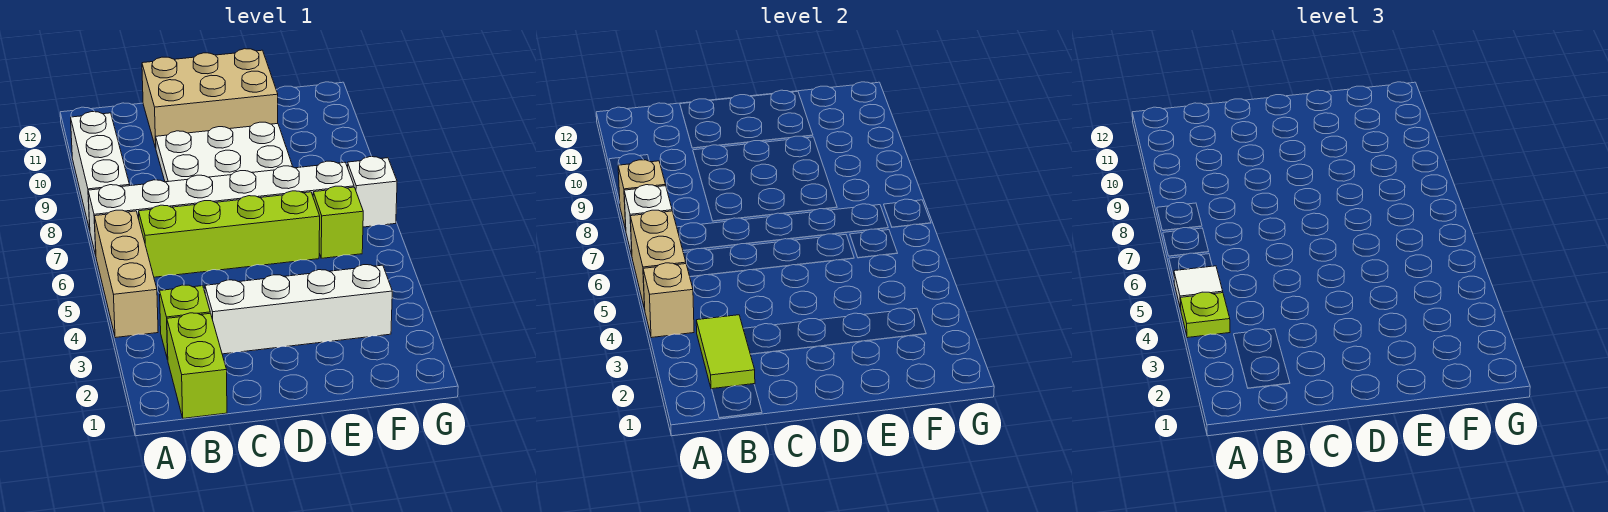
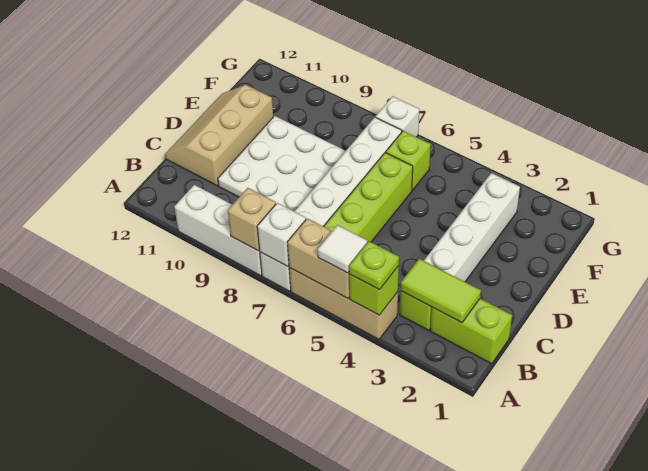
tan 1x1 brick [643,263,694,338] -> lime 1x1 brick [349,266,399,315]
tan 2x3 brick [142,49,278,148] -> tan 2x3 slope [165,85,273,186]

